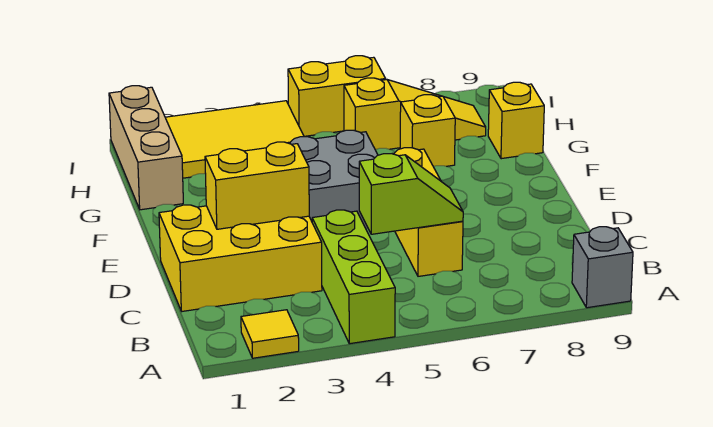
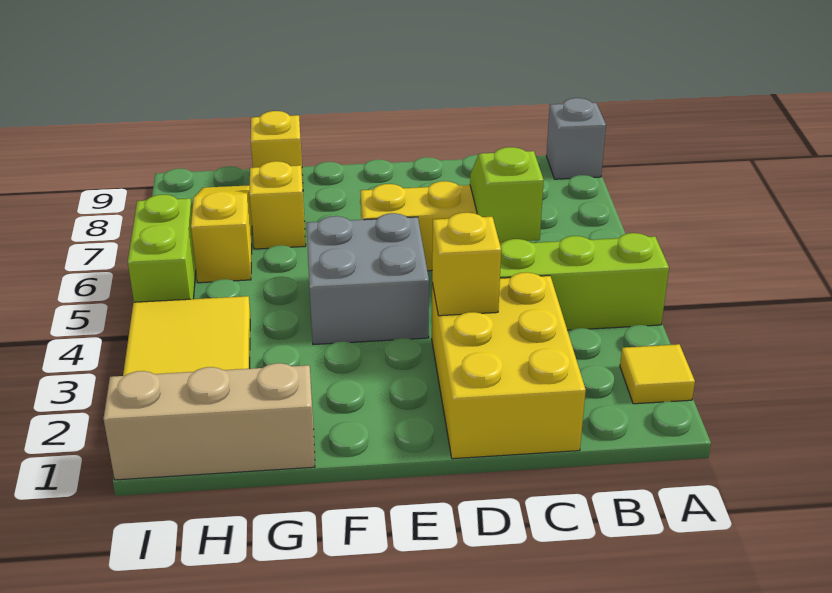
yellow 1x2 brick [205,142,309,229] -> yellow 1x1 brick [432,212,501,316]
yellow 1x2 brick [288,56,386,136] -> lime 1x2 brick [128,194,196,302]

